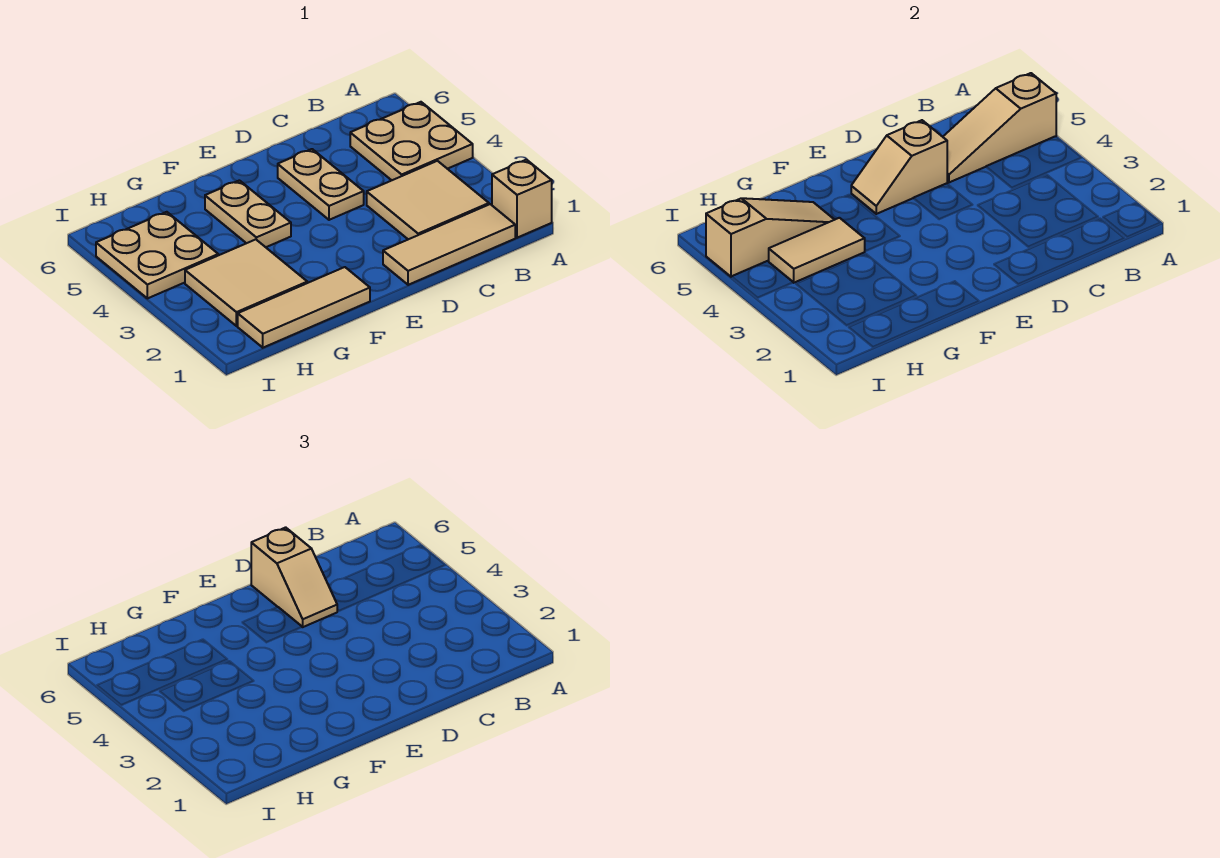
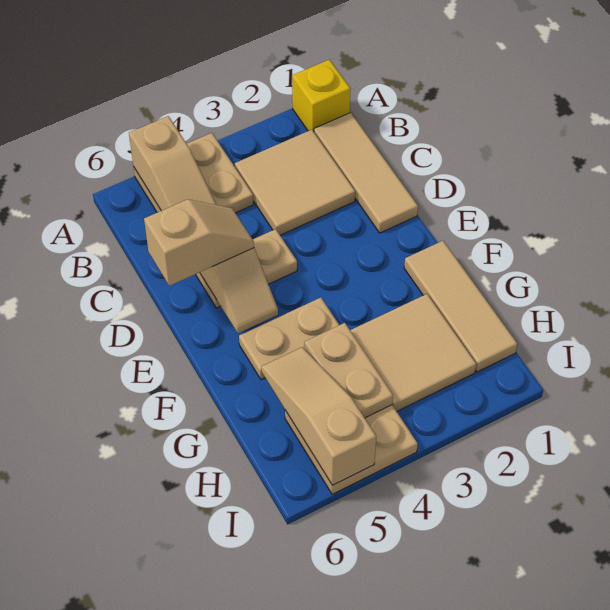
tan 1x1 brick [492,160,552,238] -> yellow 1x1 brick [292,60,351,132]
tan 1x2 tile [769,218,865,283] -> tan 1x2 plate [304,323,393,418]

